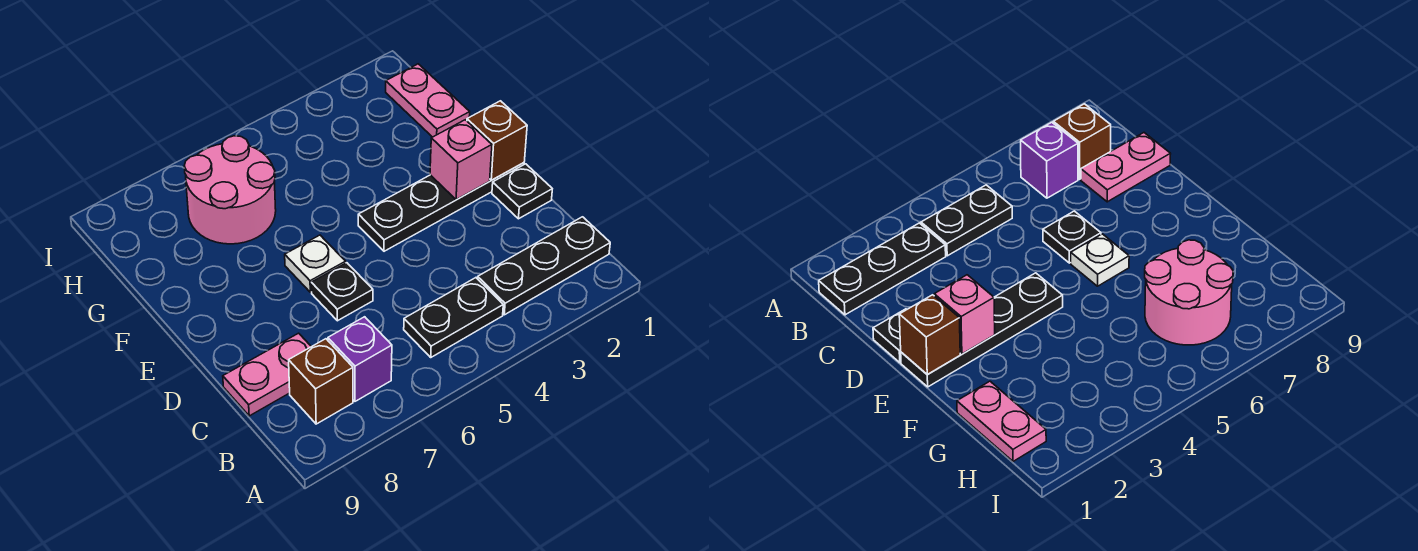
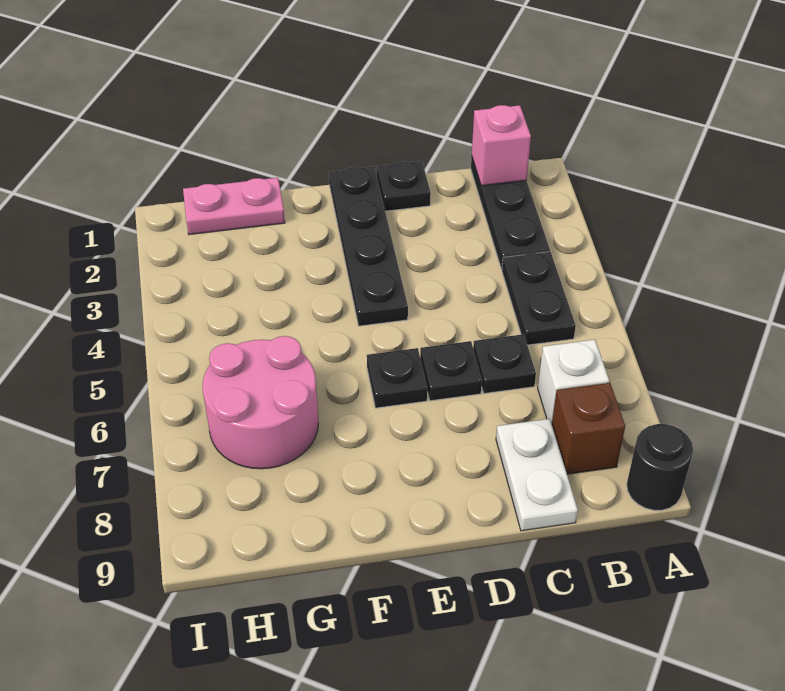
none -> black 1x1 round brick [627,424,693,510]
purple 1x1 brick [328,317,392,401] -> white 1x1 brick [538,340,609,424]
none -> black 1x1 plate [473,334,536,394]
pink 1x2 plate [223,333,311,416] -> white 1x2 plate [496,419,578,531]
brown 1x1 brick [467,101,527,180] -> none
pink 1x1 brick [430,120,492,200] -> pink 1x1 brick moved to [472,105,531,186]
white 1x1 plate [285,235,346,292] -> black 1x1 plate [367,348,427,408]

